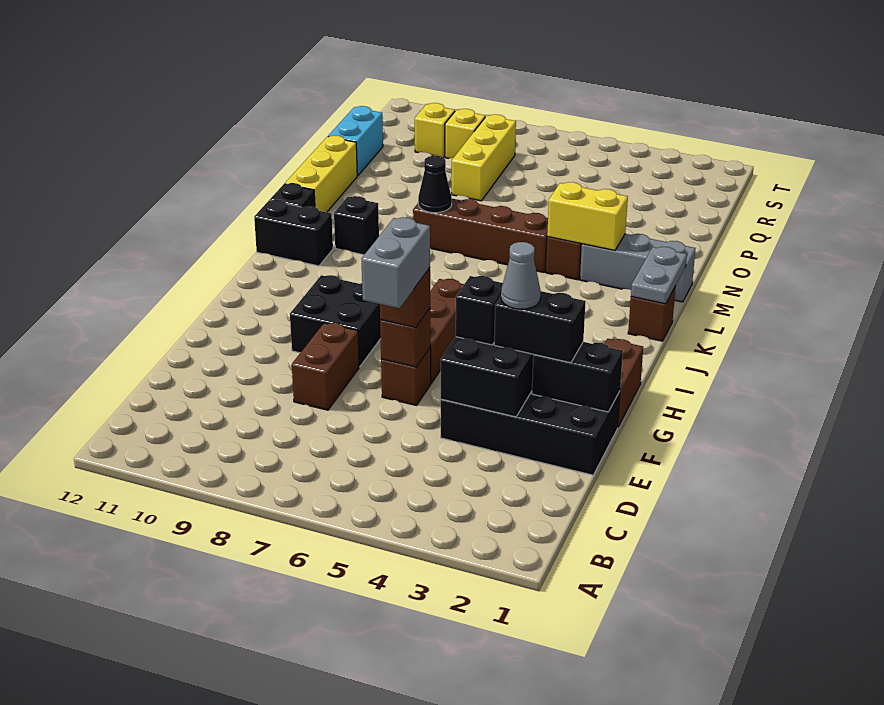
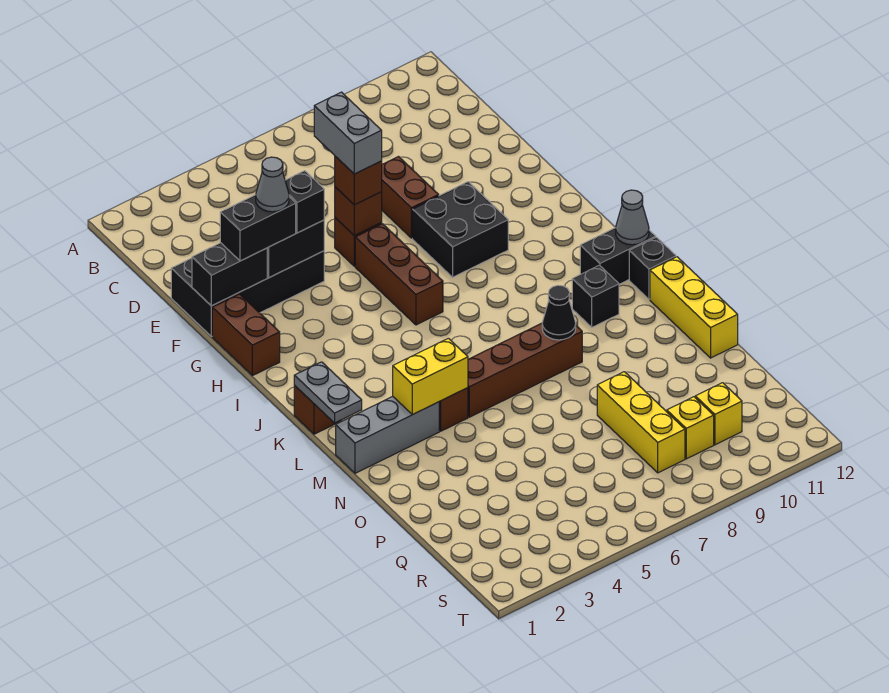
none -> grey 1x1 cone [616,190,649,245]
cyan 1x2 brick [328,106,383,176] -> none

